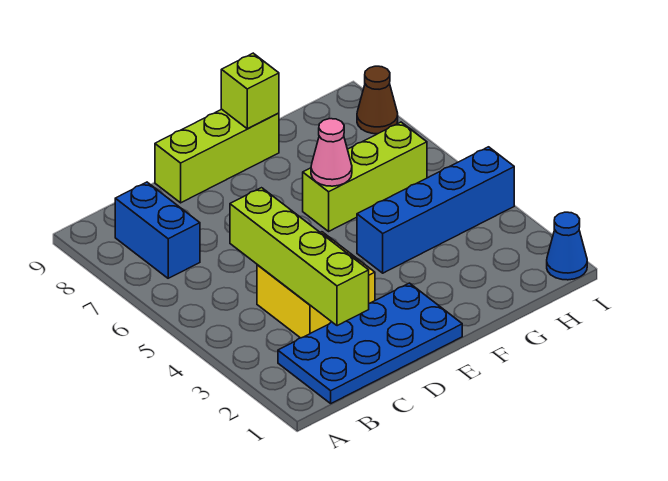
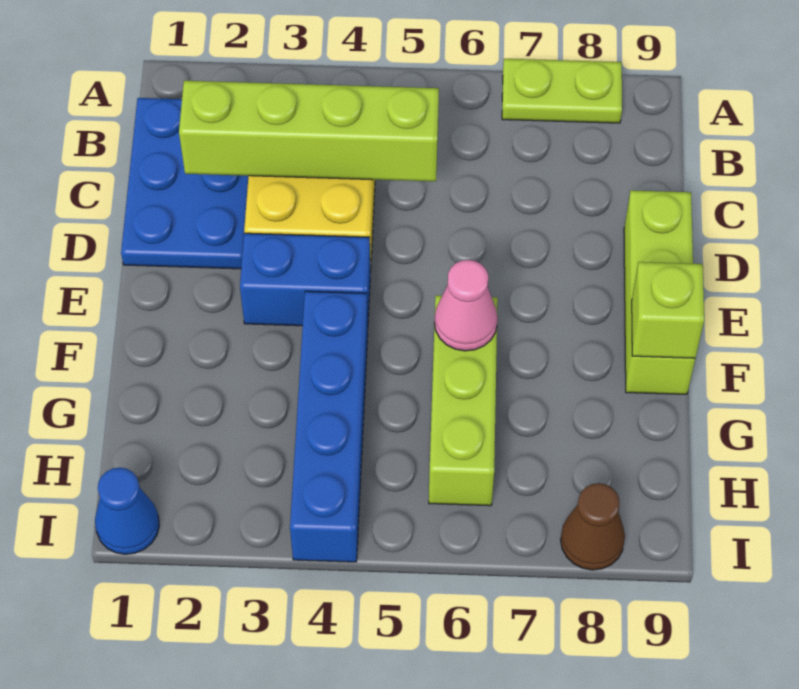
none -> lime 1x2 plate [502,59,622,123]
blue 2x4 plate [278,283,462,403] -> blue 2x3 plate [121,98,248,269]
blue 1x2 brick [115,182,200,278] -> blue 1x2 brick moved to [240,233,370,326]

